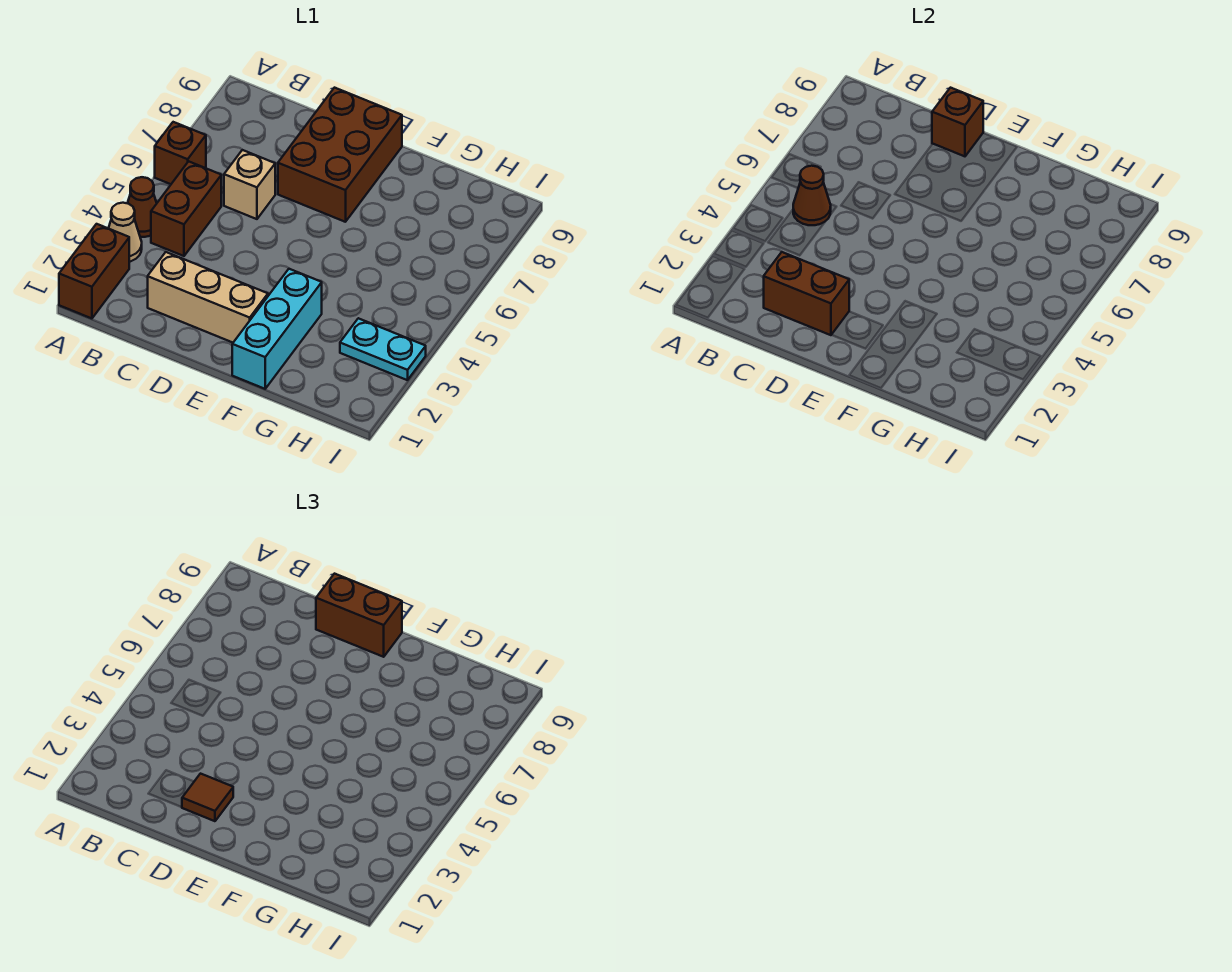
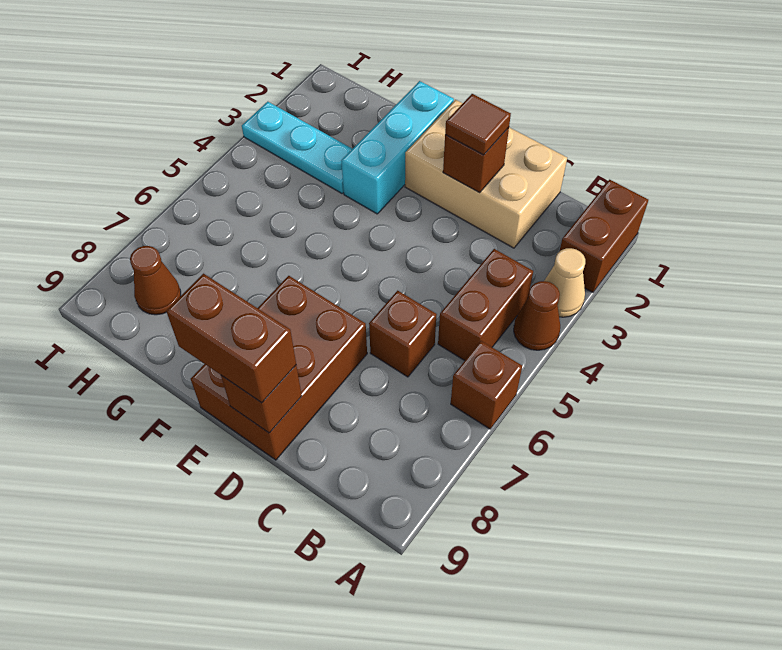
brown 1x1 cone [793,166,831,225] -> brown 1x1 cone moved to [130,246,181,315]
tan 1x3 brick [148,252,268,343] -> tan 2x3 brick [405,100,567,248]
brown 1x2 brick [764,252,849,335] -> brown 1x1 brick [443,127,509,193]
tan 1x1 brick [224,150,275,219] -> brown 1x1 brick [369,291,437,377]
cyan 1x2 plate [340,318,426,380] -> cyan 1x3 plate [242,102,352,193]

